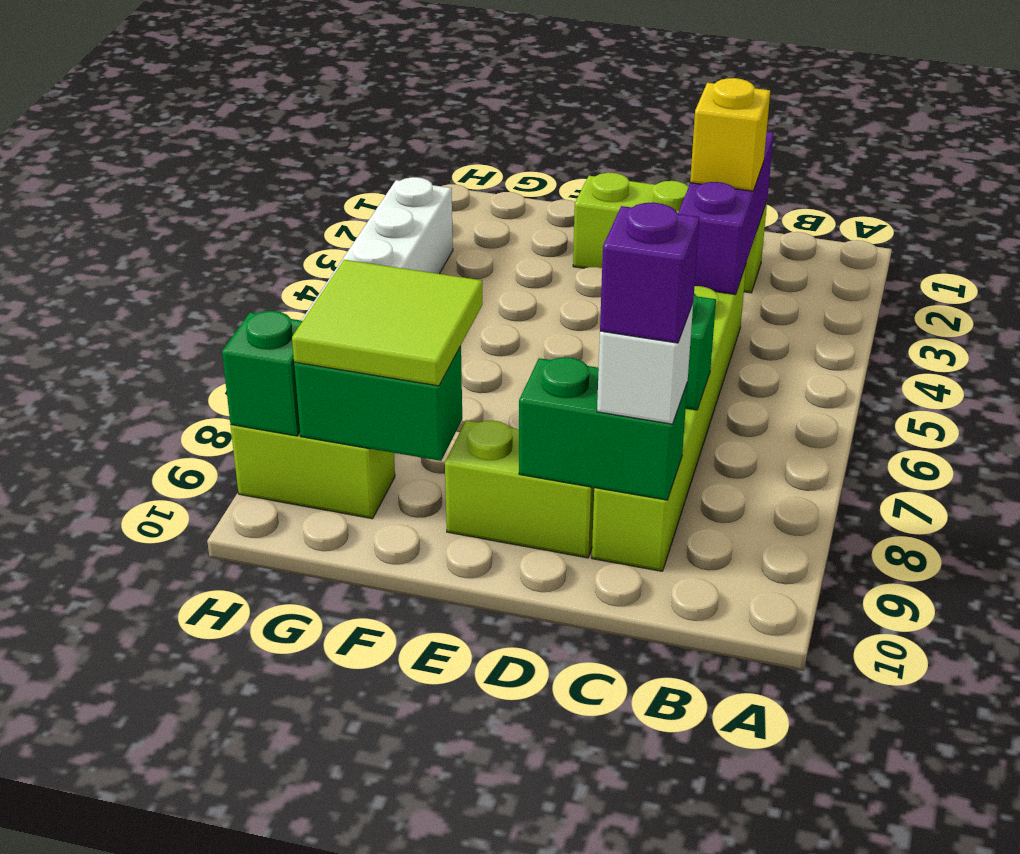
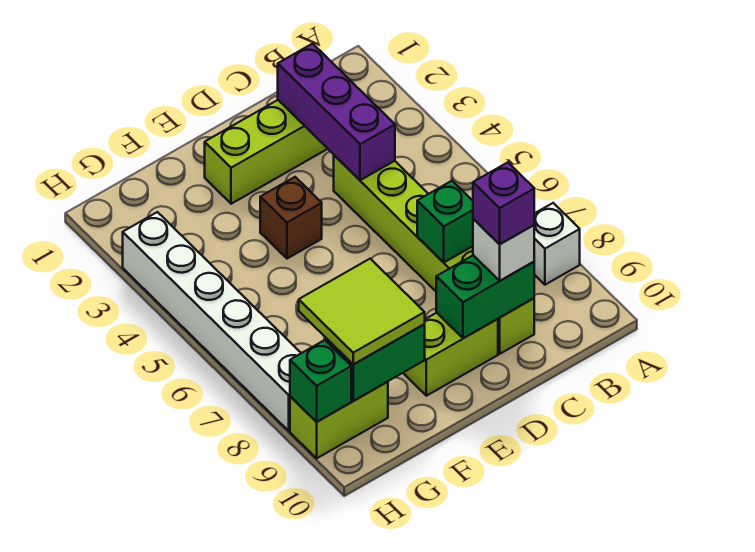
none -> white 1x1 brick [534,203,580,285]
yellow 1x1 brick [690,78,770,191] -> none
none -> brown 1x1 brick [260,177,322,259]

